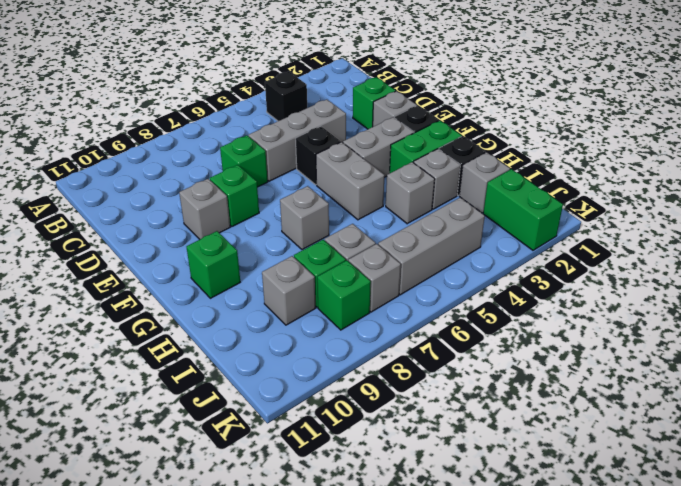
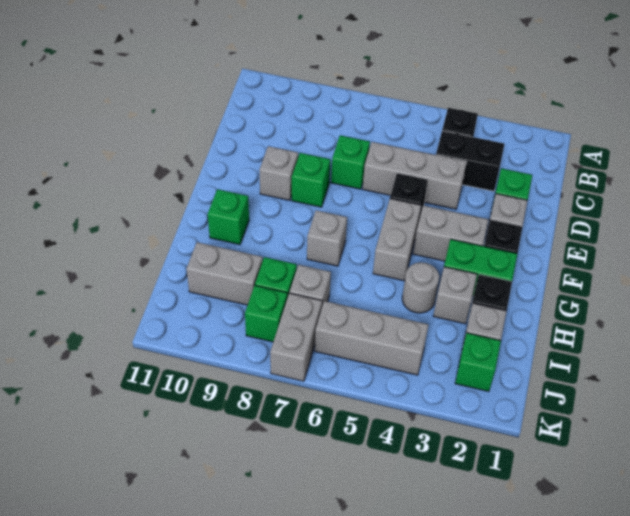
none -> black 1x2 brick [436,131,505,191]
grey 1x1 brick [386,162,435,224] -> grey 1x1 round brick [402,262,439,313]
grey 1x1 brick [262,256,315,325] -> grey 1x2 brick [186,242,263,305]
green 1x2 brick [483,169,563,250] -> green 1x1 brick [455,333,501,391]
grey 1x1 brick [348,244,401,312] -> grey 1x2 brick [270,293,322,381]

